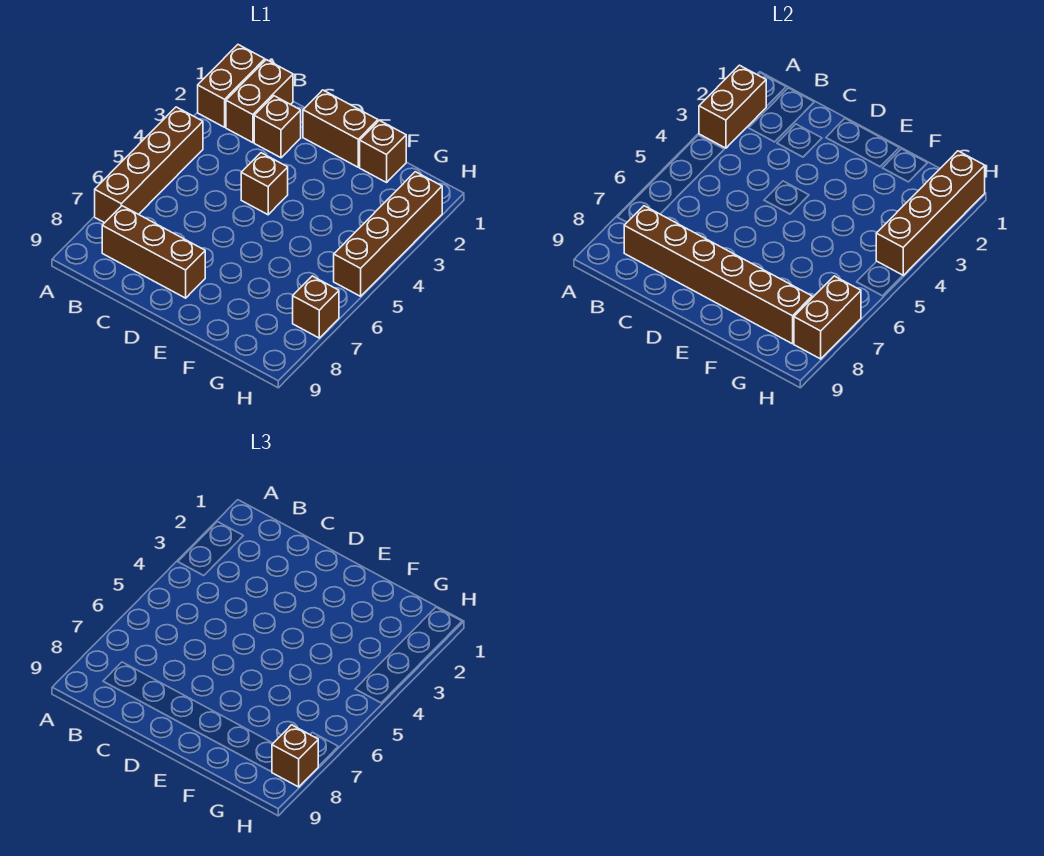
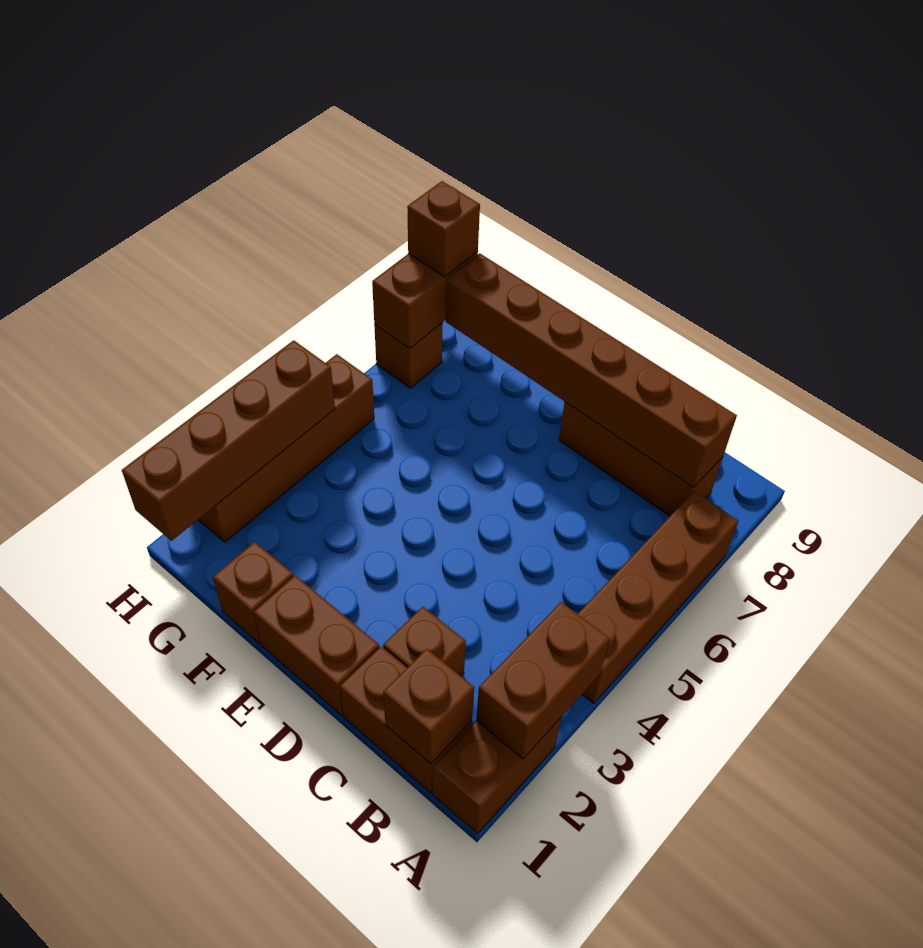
brown 1x2 brick [226,60,293,143] -> brown 1x2 brick turned to [340,646,472,793]
brown 1x1 brick [241,153,288,215] -> brown 1x1 brick moved to [383,649,474,764]

